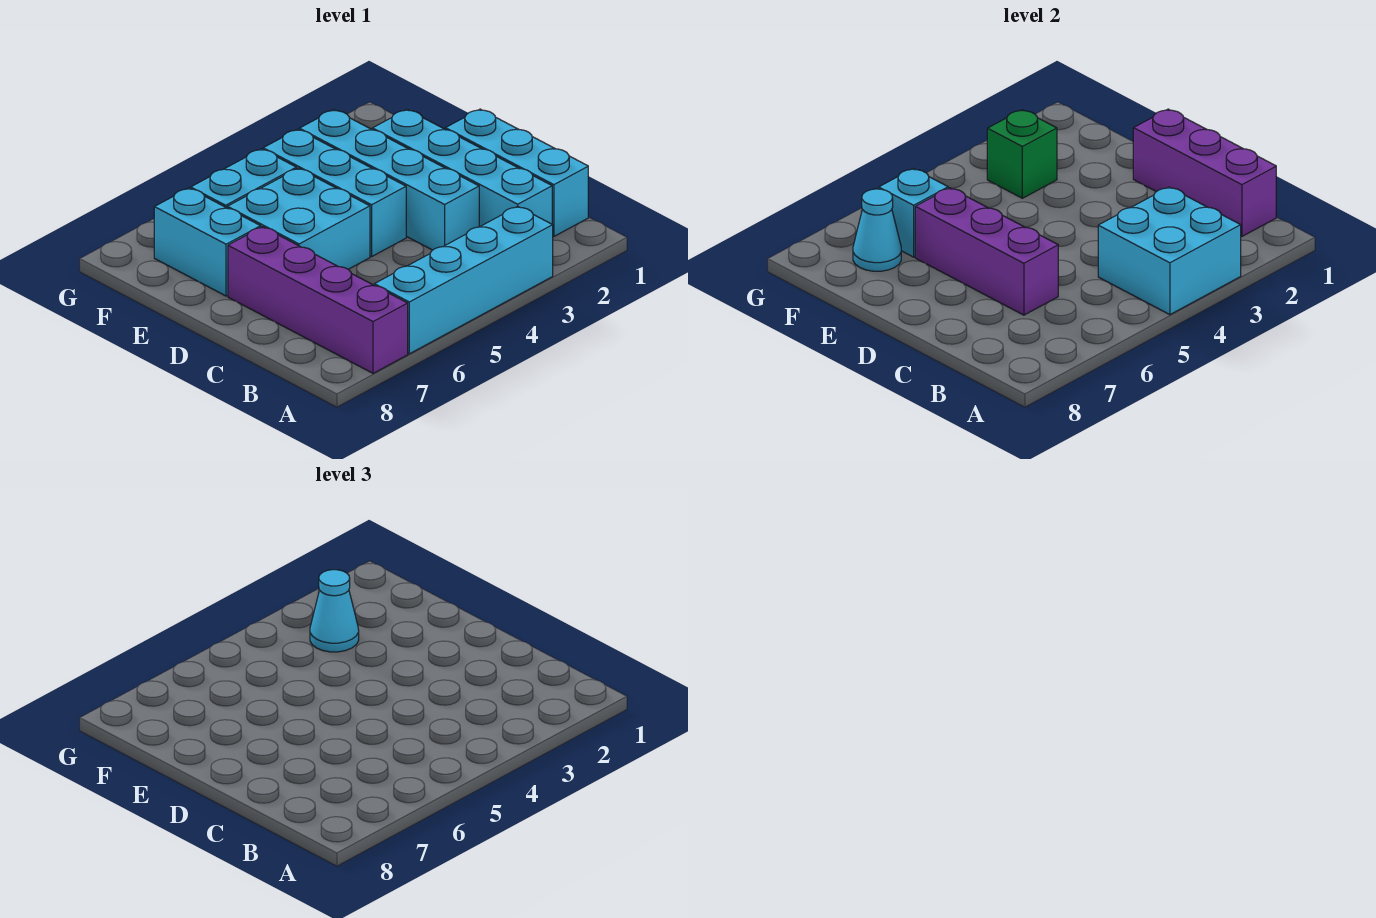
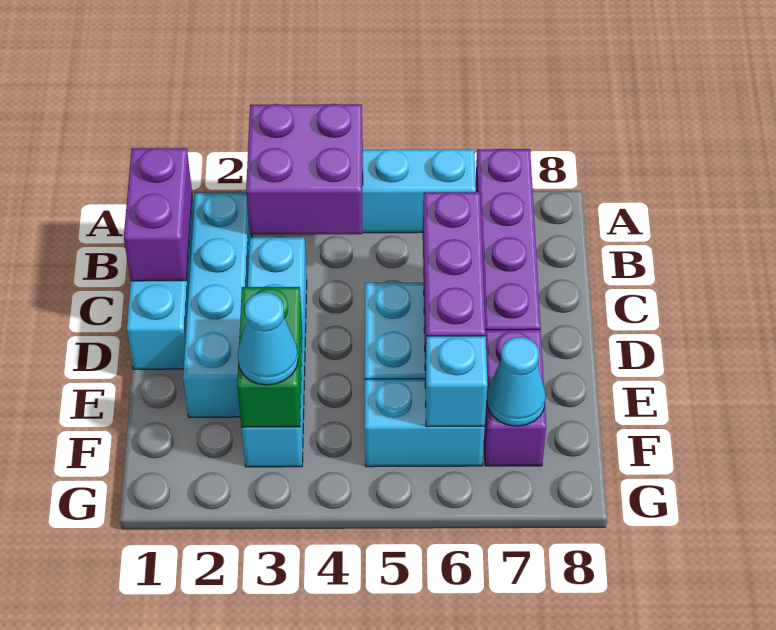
cyan 2x2 brick [1098,187,1241,315] -> purple 2x2 brick [246,104,363,235]
purple 1x3 brick [1133,109,1276,236] -> purple 1x2 brick [124,148,192,281]
cyan 1x3 brick [263,129,406,257] -> none
cyan 1x2 brick [154,188,261,296] -> purple 1x2 brick [484,329,546,466]
green 1x1 brick [987,110,1057,198] -> green 1x2 brick [237,287,302,427]

